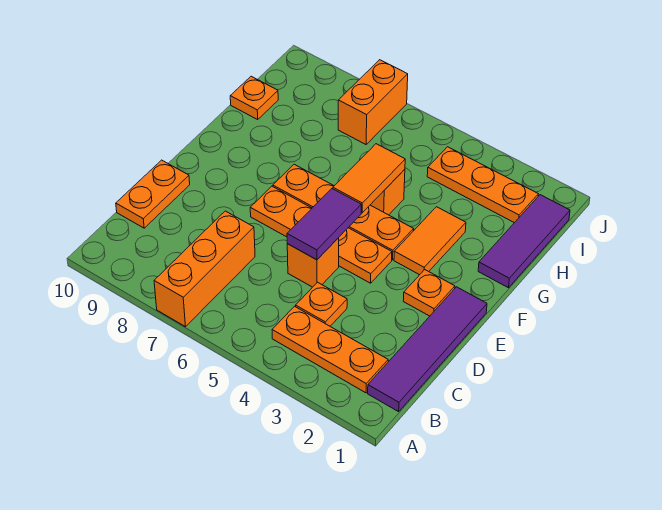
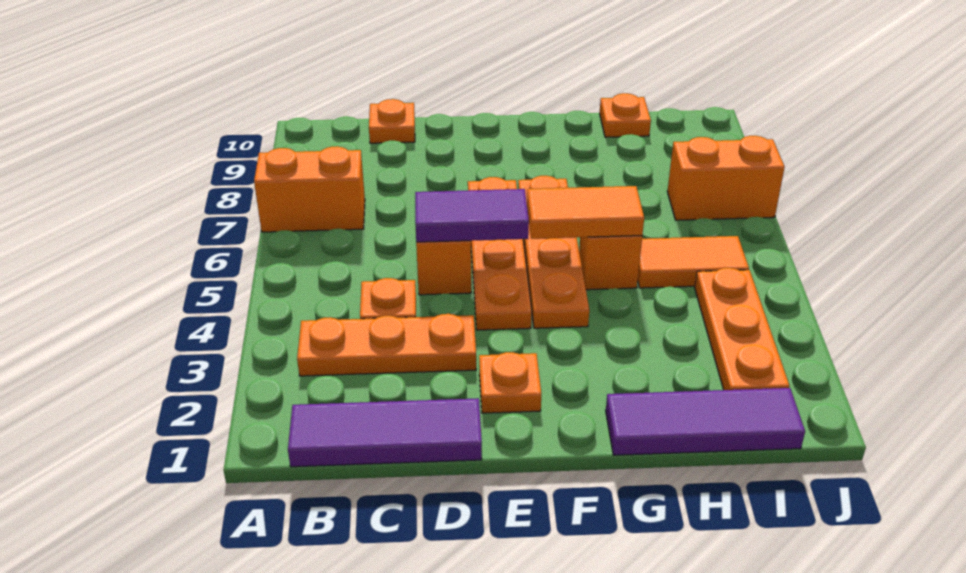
orange 1x3 brick [154,211,255,327] -> orange 1x2 brick [254,146,365,232]
purple 1x4 tile [368,287,487,412] -> purple 1x3 tile [288,398,482,467]
orange 1x3 plate [272,306,388,393] -> orange 1x3 plate turned to [297,314,476,376]
orange 1x2 plate [116,160,190,228] -> orange 1x1 plate [369,99,415,143]
orange 1x2 tile [394,207,466,275] -> orange 1x2 tile moved to [638,236,749,288]

